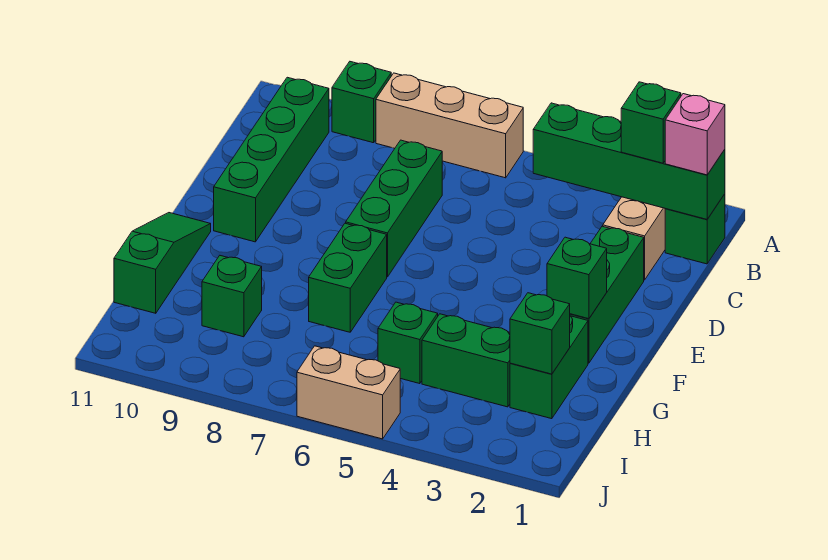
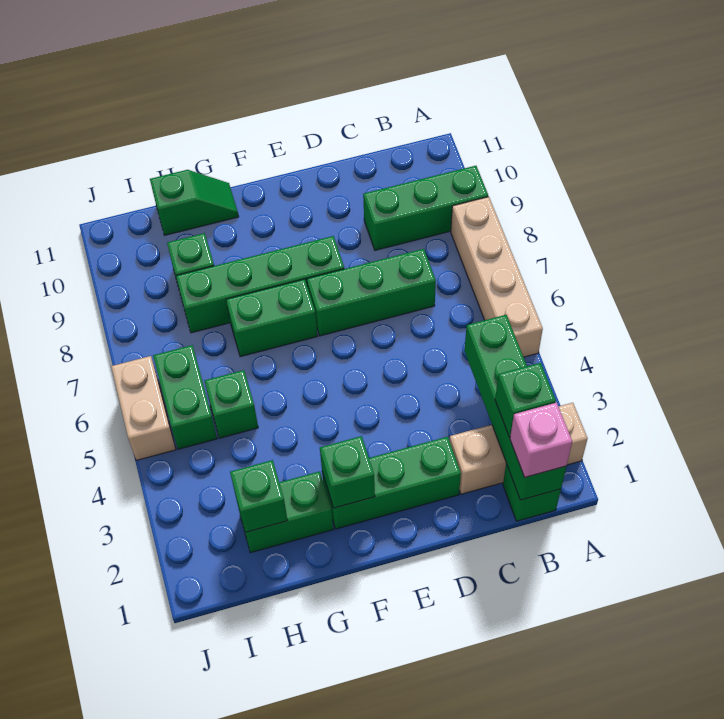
tan 1x3 brick [376,73,523,178] -> tan 1x4 brick [451,197,543,357]
green 1x1 brick [332,62,391,143] -> green 1x3 brick [363,166,488,250]
green 1x4 brick [214,77,329,242] -> green 1x4 brick moved to [176,236,344,333]
green 1x3 slope [114,213,211,313] -> green 1x2 slope [150,170,239,235]
green 1x2 brick [422,314,510,407] -> green 1x2 brick moved to [153,345,217,449]

